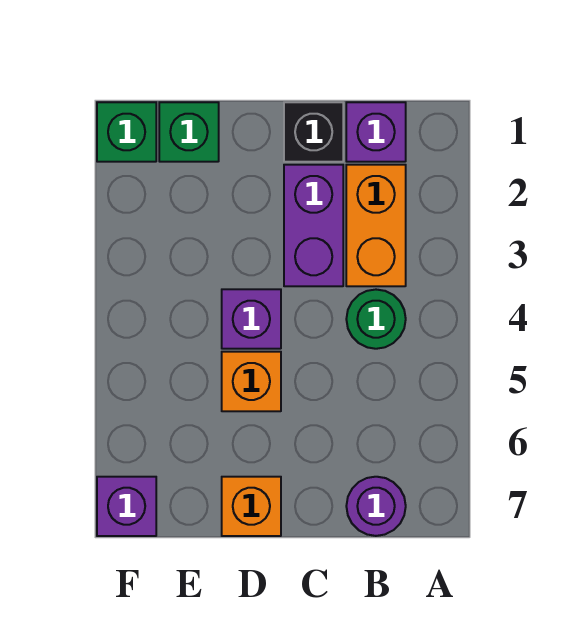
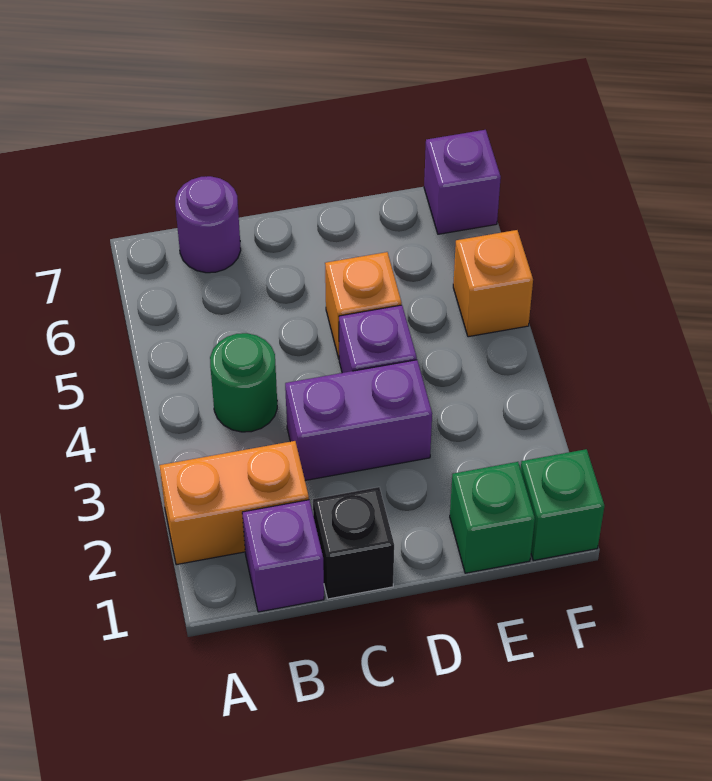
orange 1x2 brick [346,165,406,286] -> orange 1x2 brick turned to [160,441,309,565]
purple 1x2 brick [284,165,343,286] -> purple 1x2 brick turned to [285,360,432,480]
orange 1x1 brick [222,477,281,536] -> orange 1x1 brick moved to [453,230,533,337]

